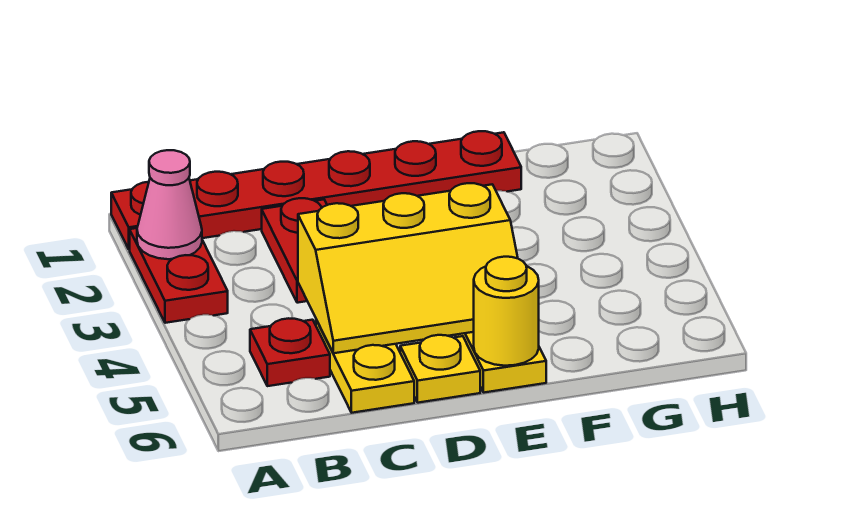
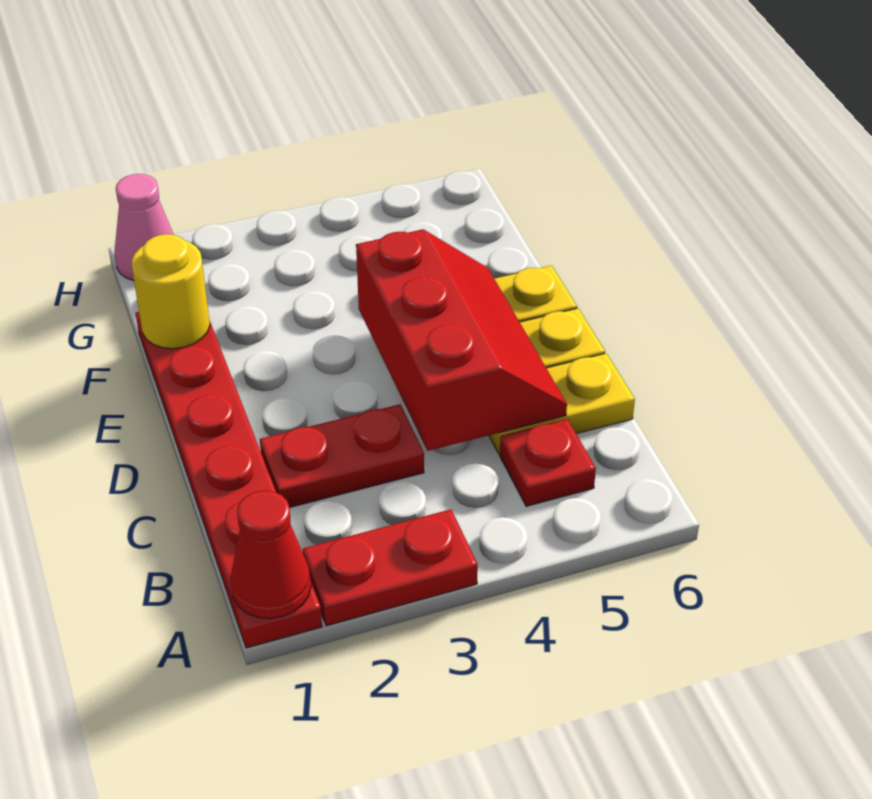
none -> red 1x1 cone [231,490,311,619]
pink 1x1 cone [137,150,202,259] -> pink 1x1 cone moved to [114,174,174,281]
yellow 2x3 slope [298,183,518,353] -> red 2x3 slope [356,229,567,451]
yellow 1x1 round brick [474,257,539,366] -> yellow 1x1 round brick moved to [131,234,210,349]

